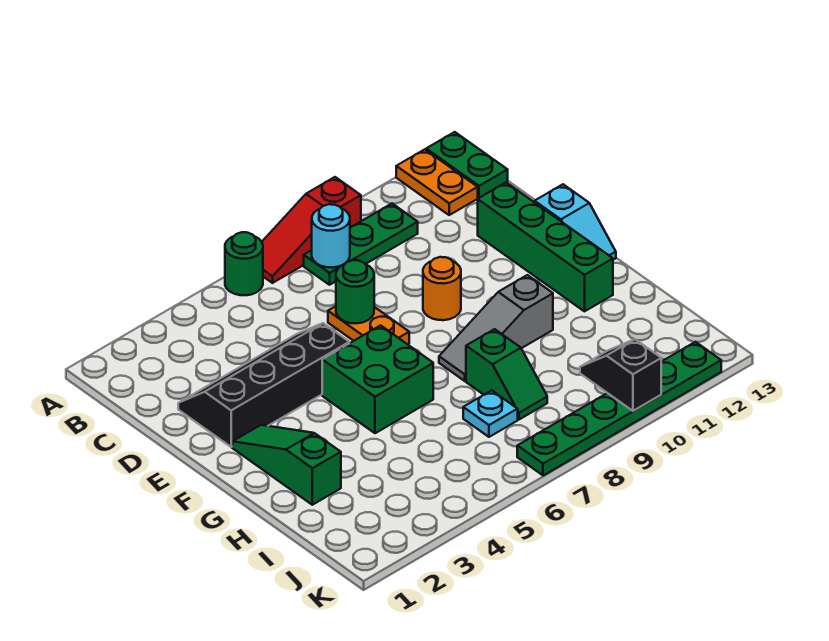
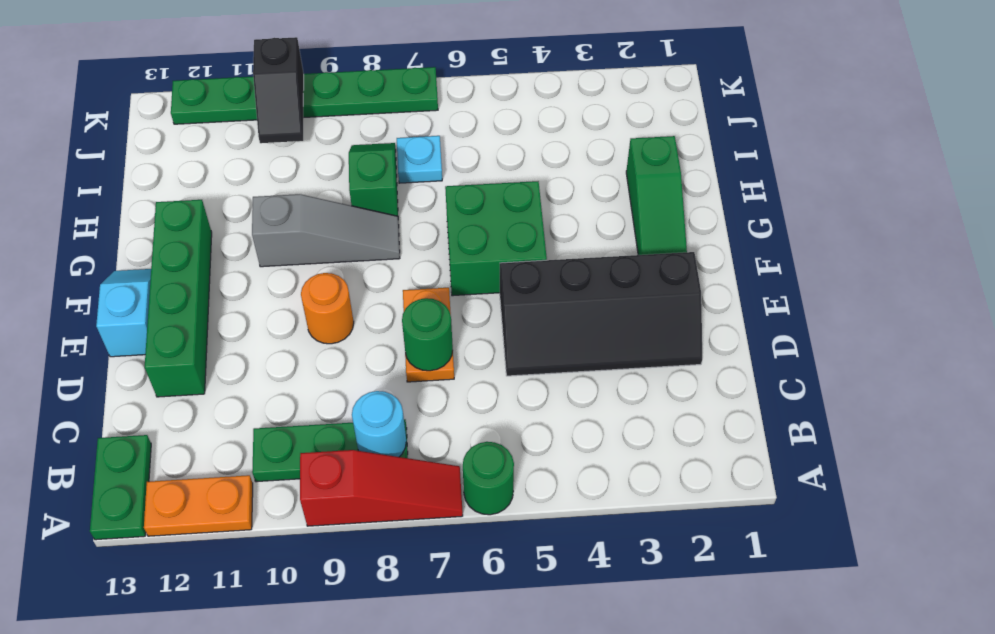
orange 1x2 plate [396,149,478,215] -> orange 1x2 plate turned to [144,475,253,536]

